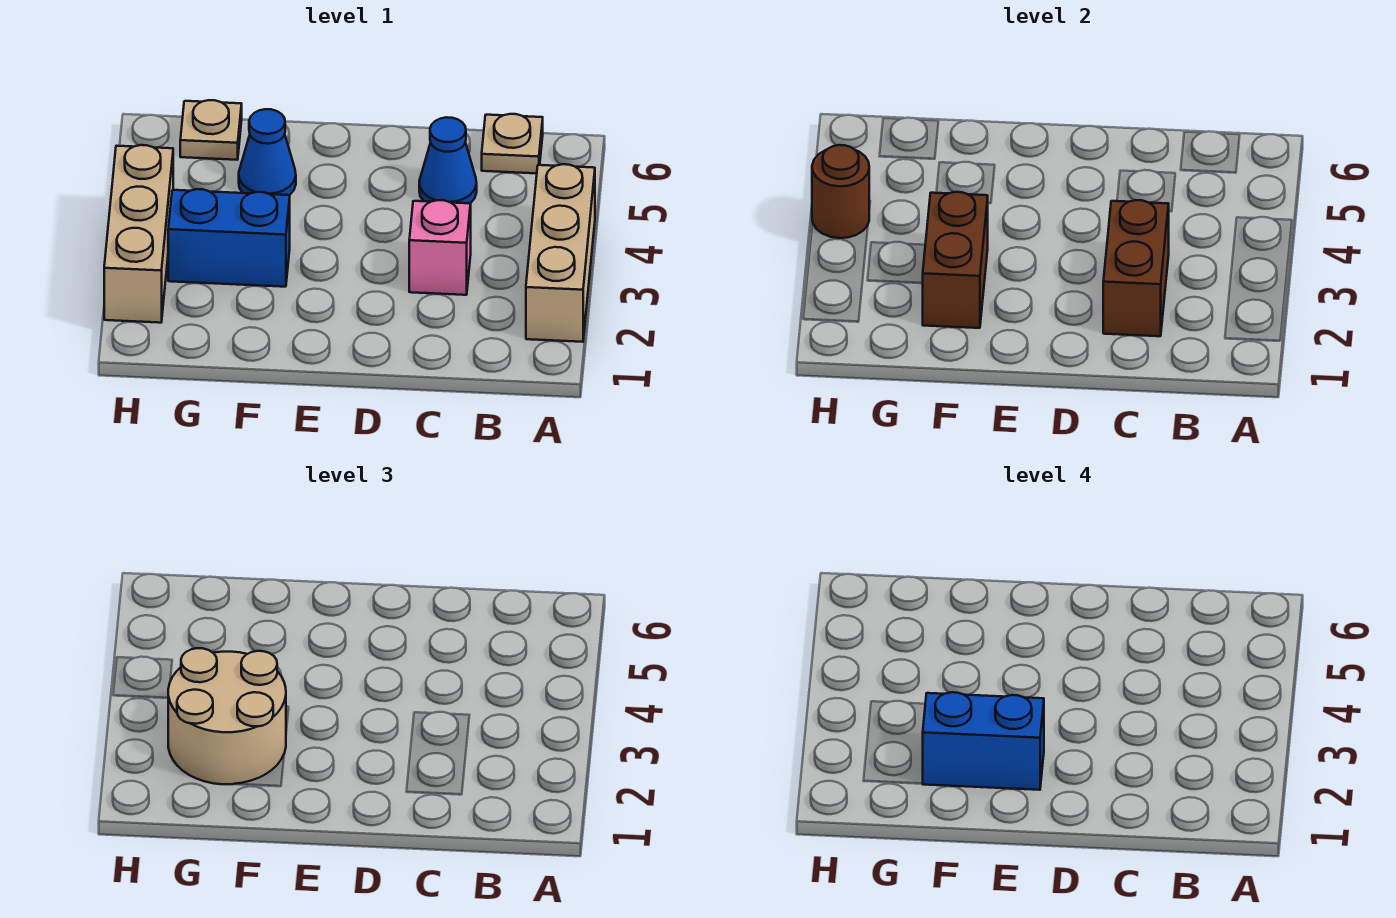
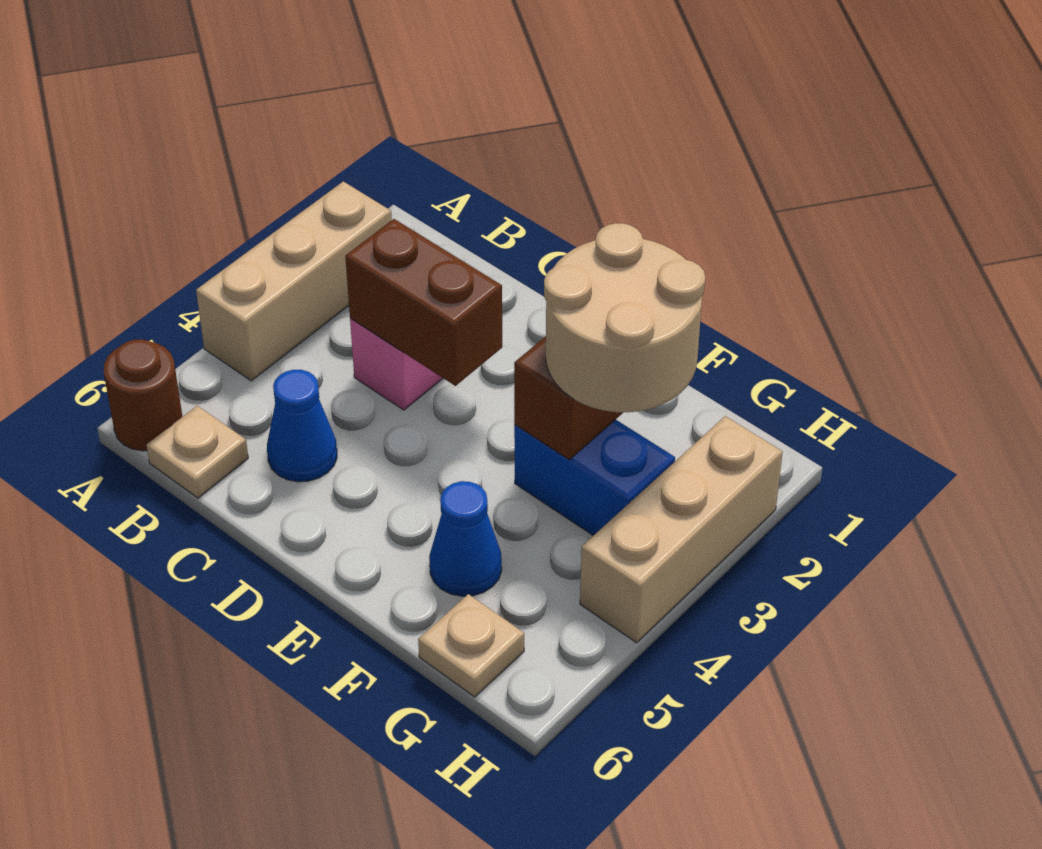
brown 1x2 brick [1103,200,1169,336] -> brown 1x2 brick turned to [345,219,502,386]
blue 1x2 brick [923,692,1044,790] -> none
brown 1x1 round brick [812,145,869,238] -> brown 1x1 round brick moved to [104,340,182,451]

